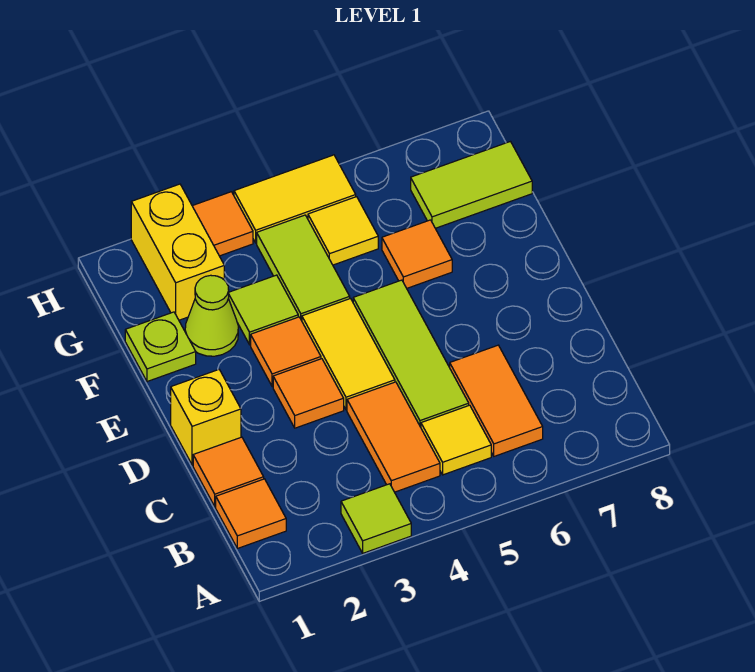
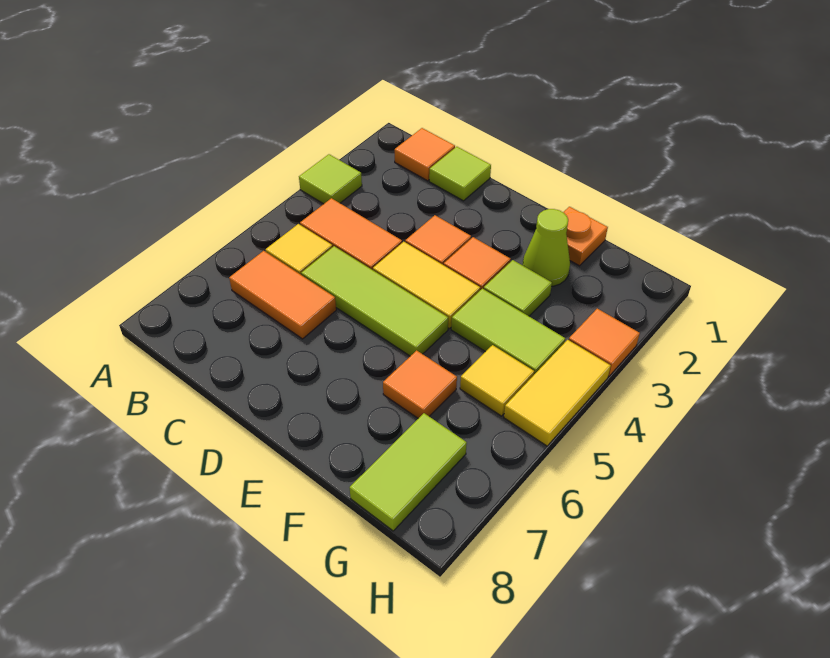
orange 1x1 tile [193,437,264,507] -> lime 1x1 tile [429,147,491,201]
yellow 1x1 brick [171,370,241,465] -> none
lime 1x1 plate [125,312,196,382] -> orange 1x1 plate [563,207,608,266]
yellow 1x2 brick [131,184,224,320] -> none

